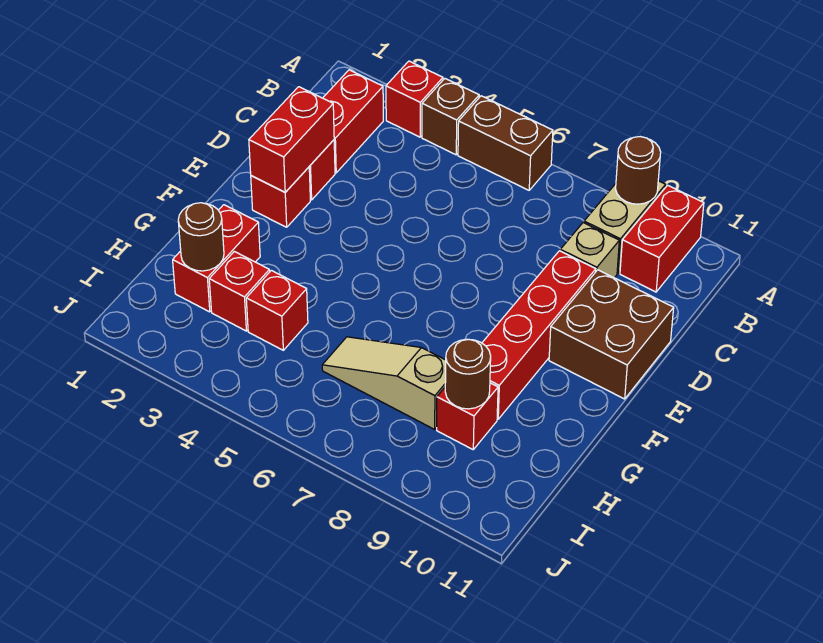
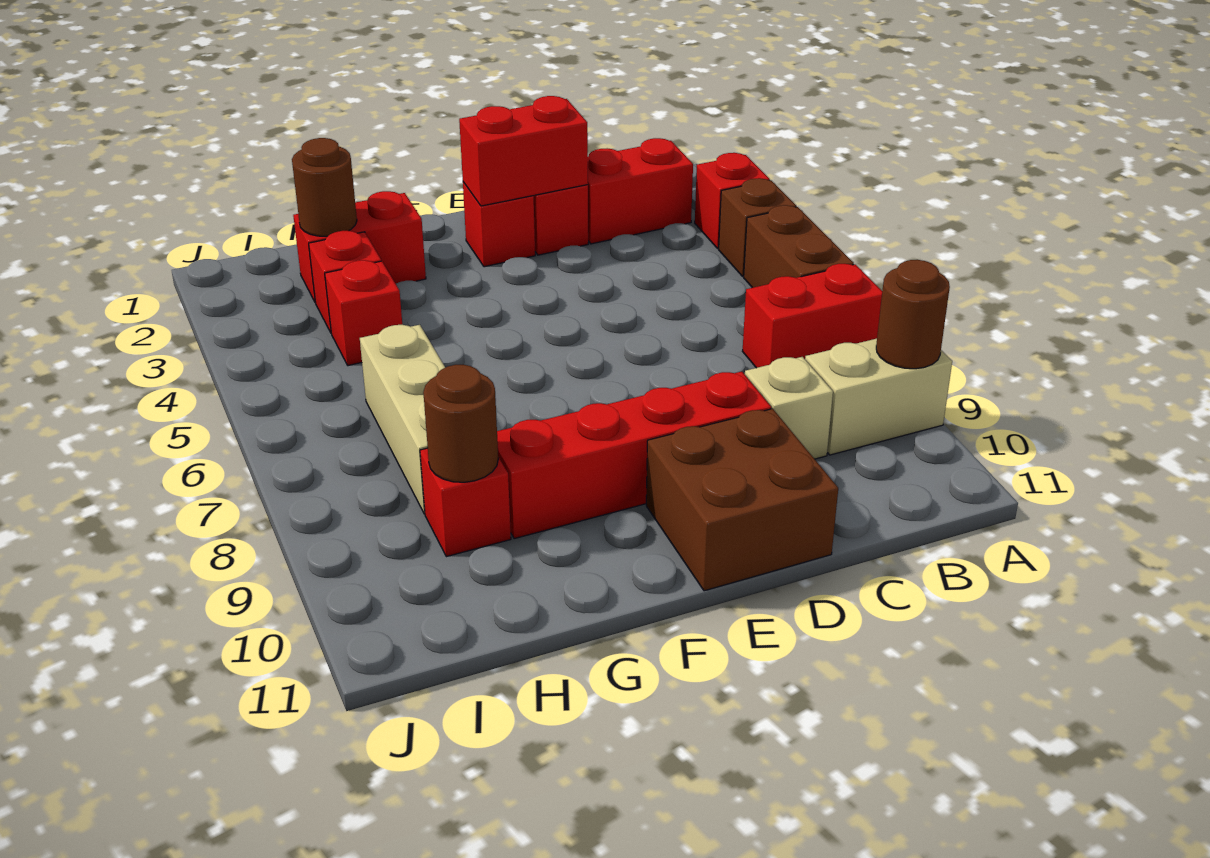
red 1x2 brick [620,185,704,292] -> red 1x2 brick moved to [742,264,882,368]
tan 1x3 slope [322,337,446,429] -> tan 1x3 brick [360,325,445,514]

